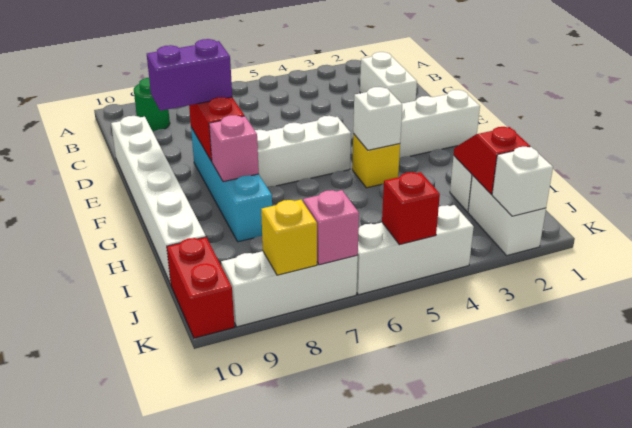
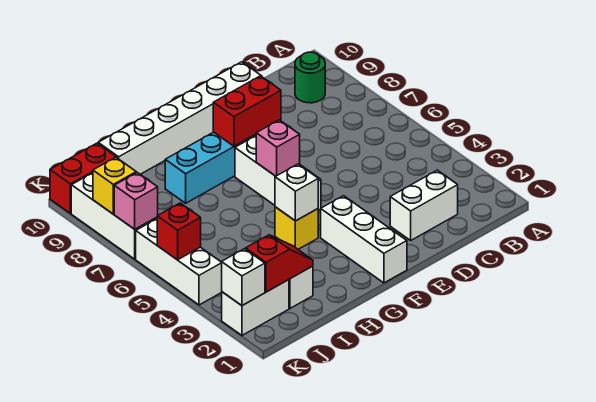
purple 1x2 brick [147,39,232,111] -> none
pink 1x1 brick [209,115,259,182] -> pink 1x1 brick moved to [256,120,300,176]

